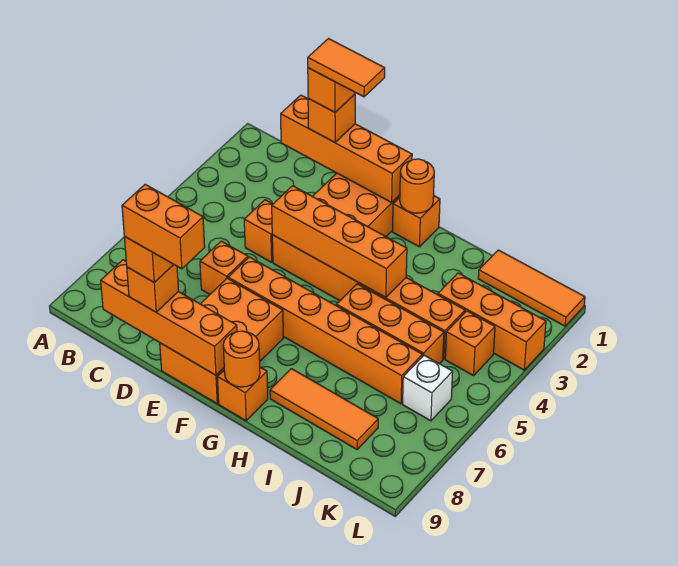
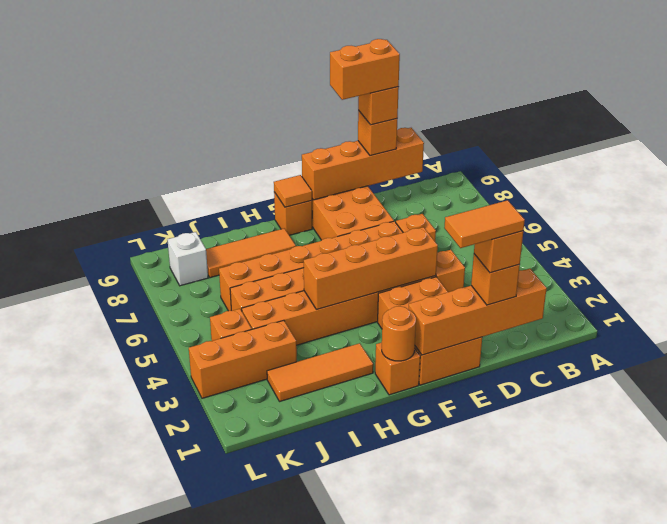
orange 1x1 round brick [223,331,260,387] -> orange 1x1 tile [274,175,312,207]
orange 1x3 tile [478,250,585,326] -> orange 1x3 tile moved to [267,343,373,402]
white 1x1 brick [403,355,453,421] -> white 1x1 brick moved to [167,232,208,286]

